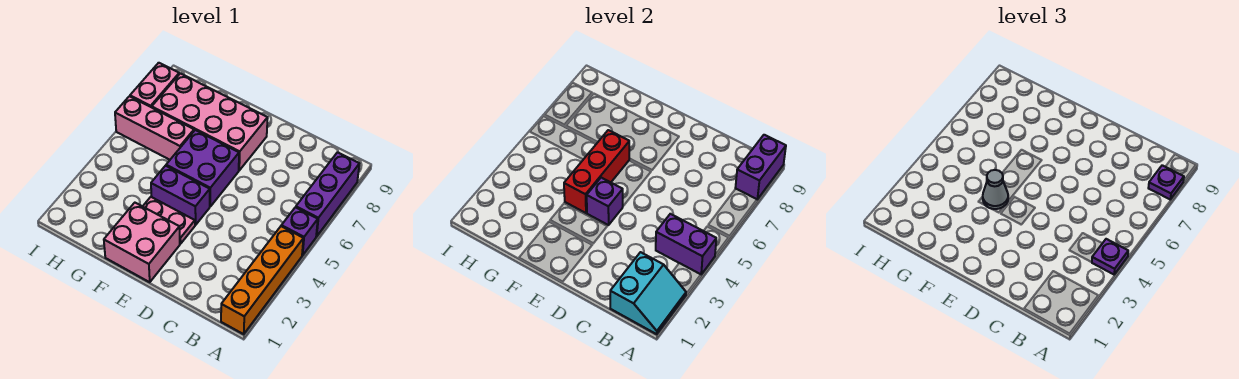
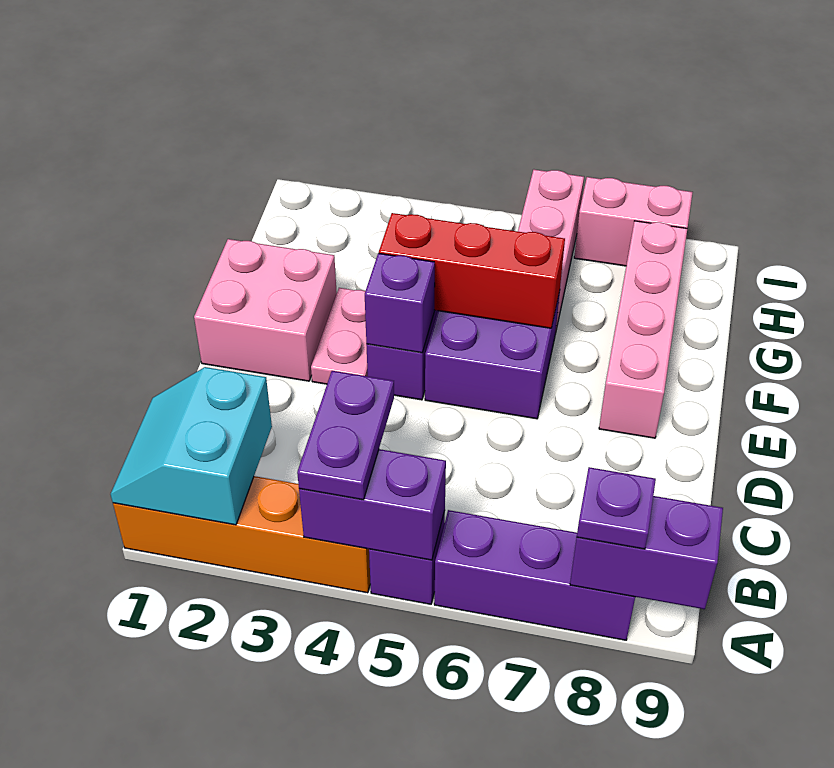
cyan 2x2 slope [610,252,686,334] -> cyan 2x2 slope turned to [111,367,272,525]
purple 1x2 brick [656,214,716,274] -> purple 1x2 brick turned to [299,449,446,560]
purple 1x1 plate [1092,239,1128,274] -> purple 1x2 plate [297,371,394,500]
pink 2x4 brick [152,73,268,170] -> pink 1x4 brick [599,221,687,438]
grey 1x1 cone [983,170,1008,209] -> none

